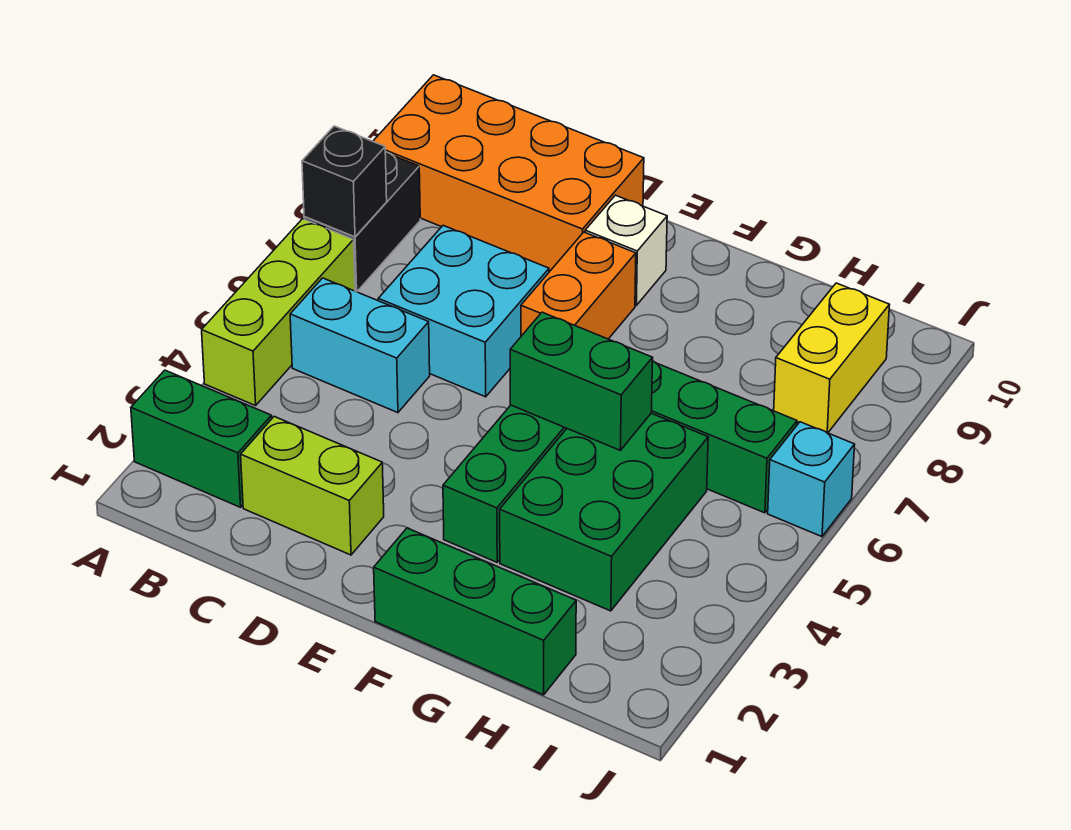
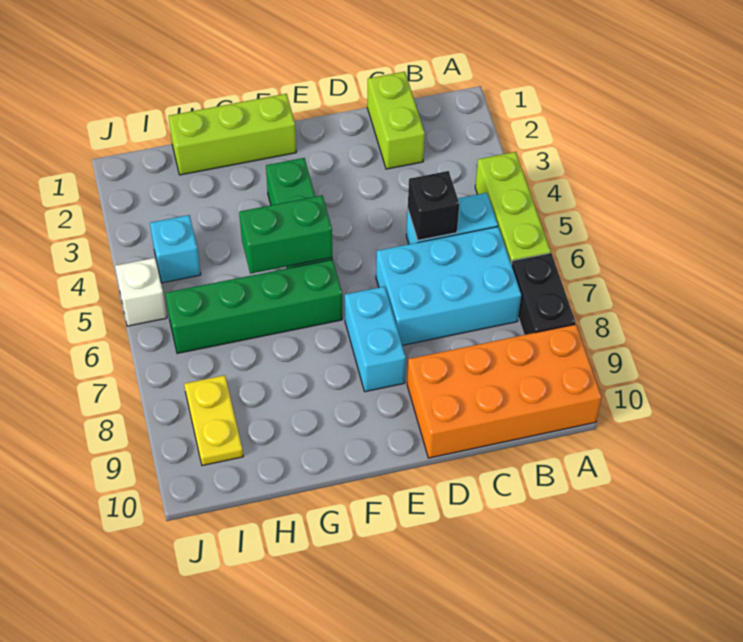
green 1x2 brick [131,370,272,507] -> none
black 1x1 brick [302,126,387,237] -> black 1x1 brick moved to [408,171,459,240]
lime 1x2 brick [241,417,384,555] -> lime 1x2 brick turned to [367,72,425,169]
cyan 2x2 brick [378,226,549,397] -> cyan 2x3 brick [376,227,521,345]
orange 1x2 brick [521,232,636,339] -> cyan 1x2 brick [345,286,406,392]
white 1x1 brick [585,195,667,305] -> white 1x1 brick moved to [115,258,167,326]
green 1x3 brick [374,528,576,695] -> lime 1x3 brick [168,94,296,175]
green 2x3 brick [500,413,708,611] -> none
yellow 1x2 brick [774,283,889,433] -> yellow 1x2 plate [184,375,243,466]
cyan 1x1 brick [768,422,855,537] -> cyan 1x1 brick moved to [150,215,201,283]

